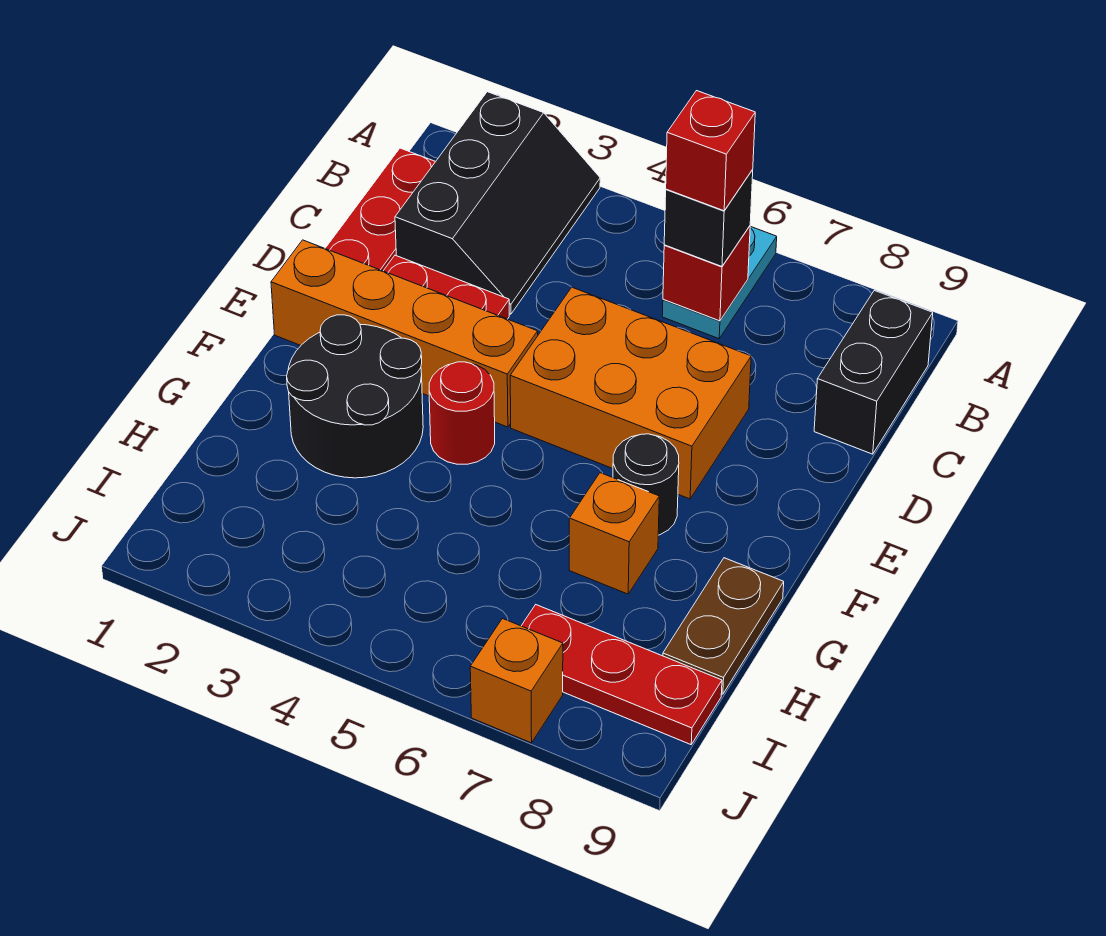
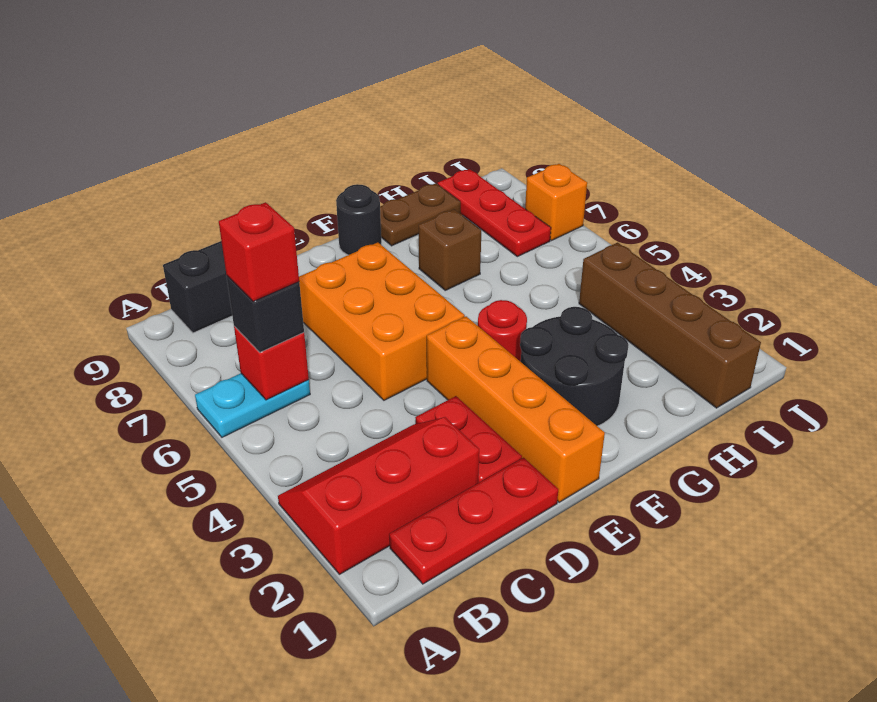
black 2x3 slope [395,92,600,314] -> red 2x3 slope [278,417,479,574]
black 1x1 round brick [613,434,679,535] -> black 1x1 round brick moved to [336,184,381,255]
orange 1x1 brick [569,473,659,594] -> brown 1x1 brick [419,209,481,290]
none -> brown 1x4 brick [579,243,761,408]

